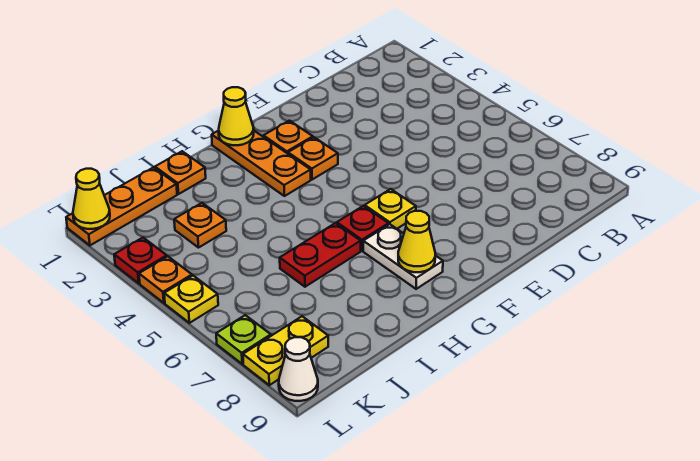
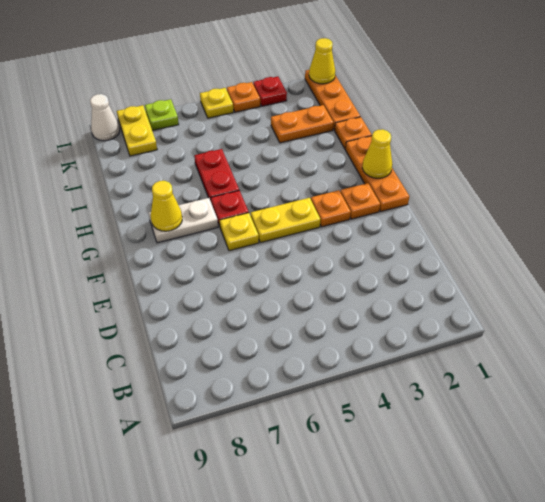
none -> yellow 1x2 plate [251,198,320,243]
orange 1x3 plate [212,130,311,196] -> orange 1x3 plate turned to [345,136,409,211]
orange 1x1 plate [174,203,226,248] -> orange 1x2 plate [271,105,333,143]

